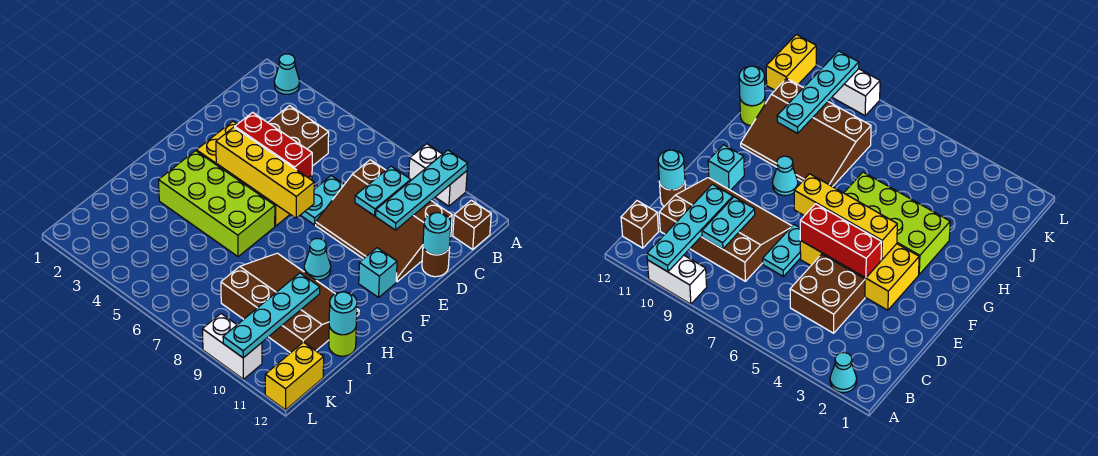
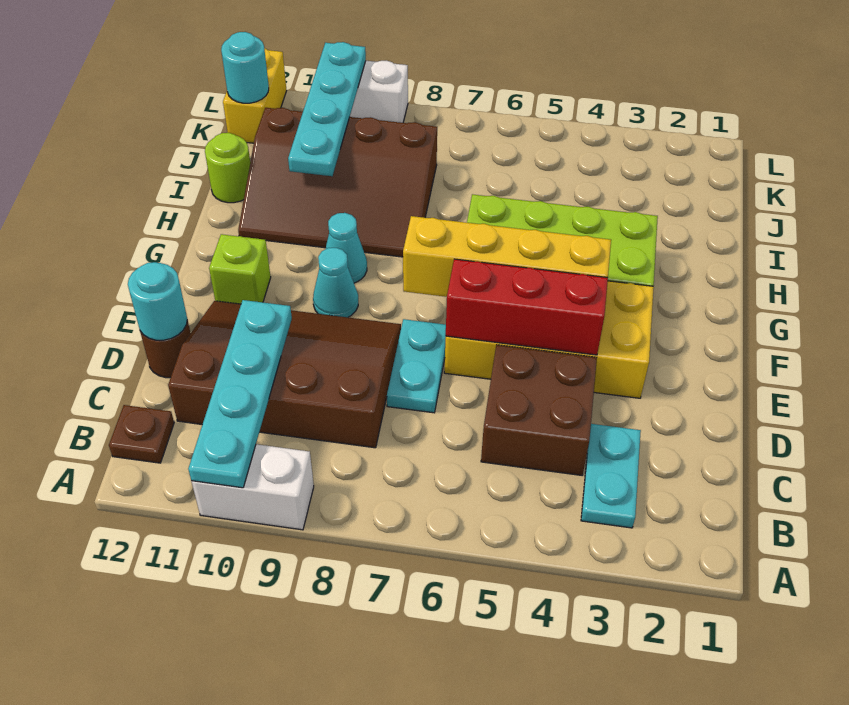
cyan 1x1 cone [274,54,300,94] -> cyan 1x1 cone moved to [313,248,358,317]
brown 1x1 brick [453,200,491,249] -> brown 1x1 plate [109,405,174,463]
cyan 1x2 plate [355,166,411,216] -> cyan 1x2 plate moved to [581,424,641,528]
cyan 1x1 brick [359,248,397,297] -> lime 1x1 brick [209,234,271,304]
cyan 1x1 round brick [329,292,357,335] -> cyan 1x1 round brick moved to [221,32,269,103]

